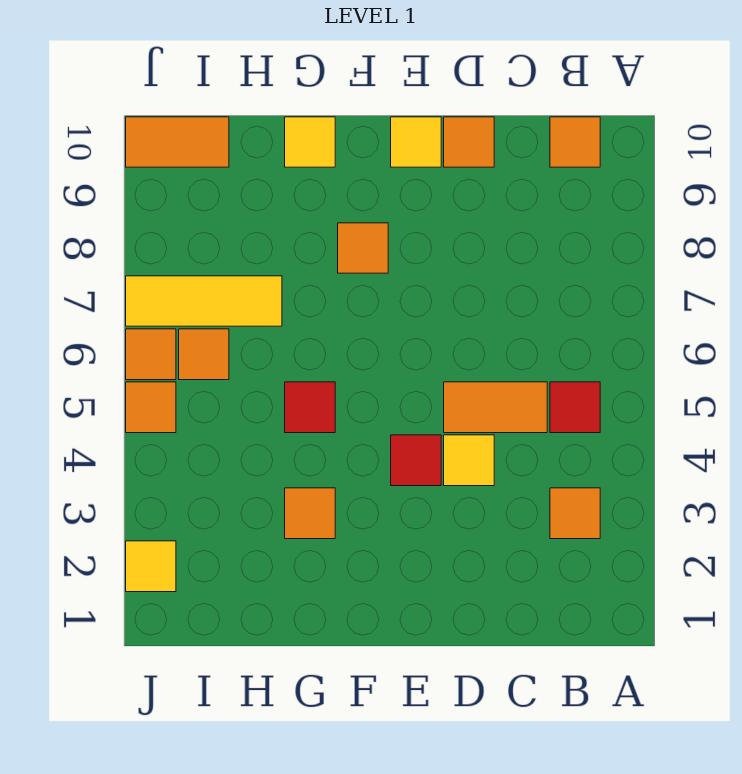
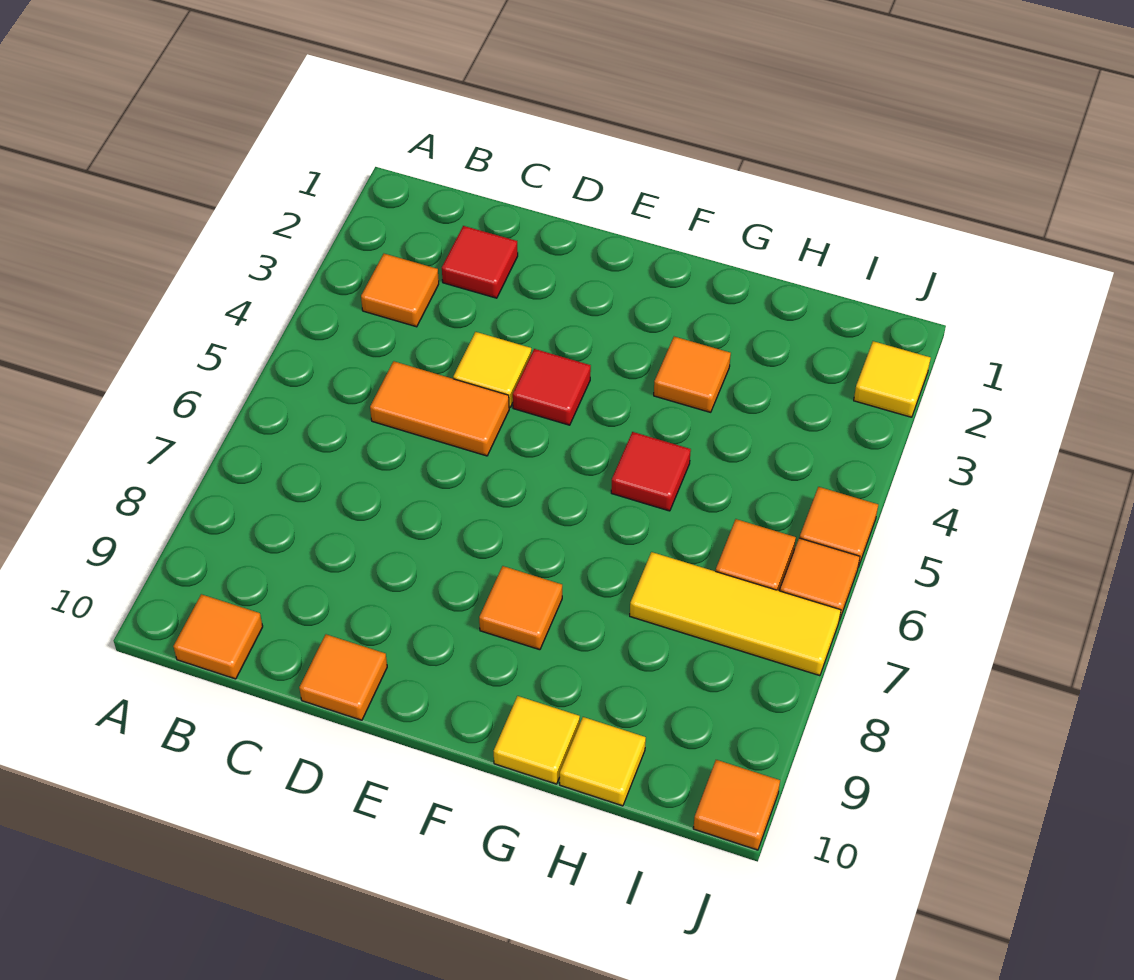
red 1x1 tile [550,382,600,433] -> red 1x1 tile moved to [442,226,518,298]
yellow 1x1 tile [391,117,441,167] -> yellow 1x1 tile moved to [560,717,646,806]
orange 1x2 tile [126,117,229,167] -> orange 1x1 tile [693,760,780,850]

